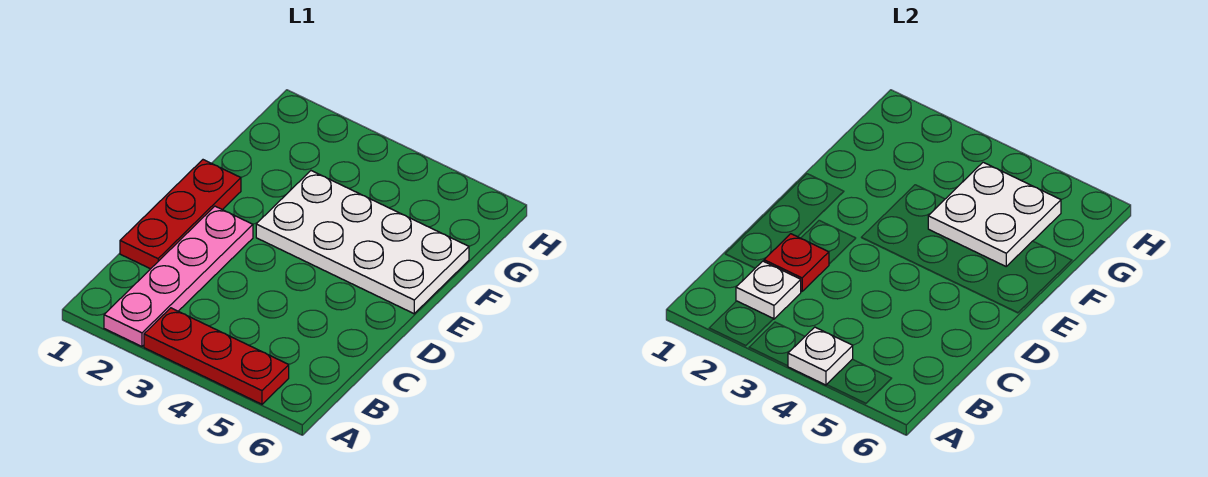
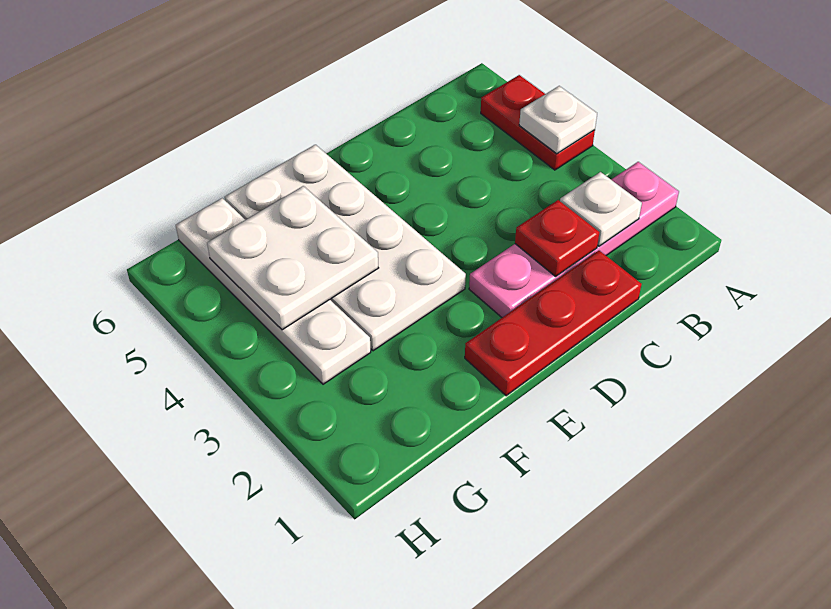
red 1x3 plate [144,308,289,404] -> red 1x2 plate [481,75,595,170]
none -> white 1x4 plate [176,198,371,384]

